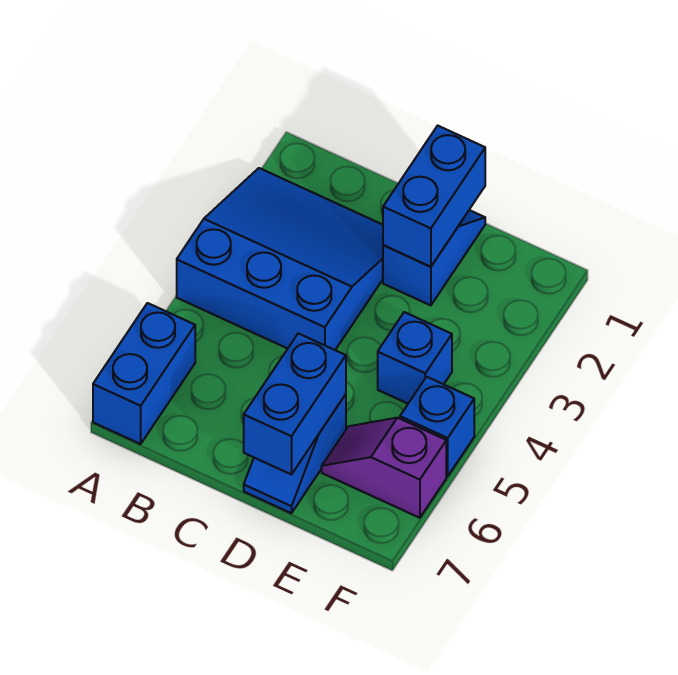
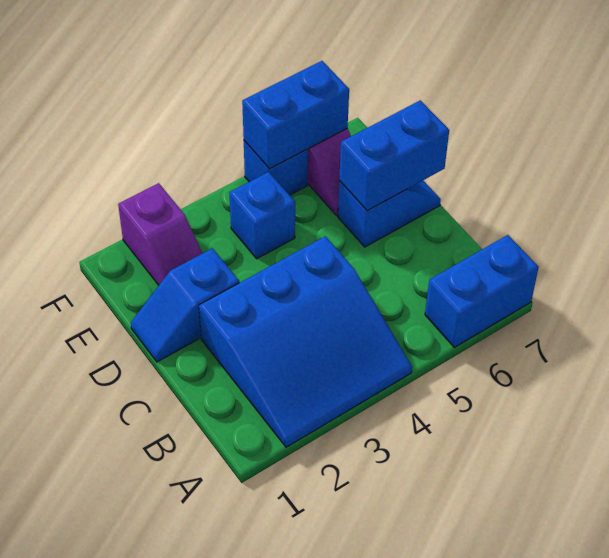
blue 3x3 slope [177,168,383,350] -> blue 3x3 slope turned to [199,236,412,447]
blue 1x2 brick [383,126,485,267] -> blue 1x2 brick moved to [242,61,349,169]
none -> purple 1x2 slope [118,183,202,285]

